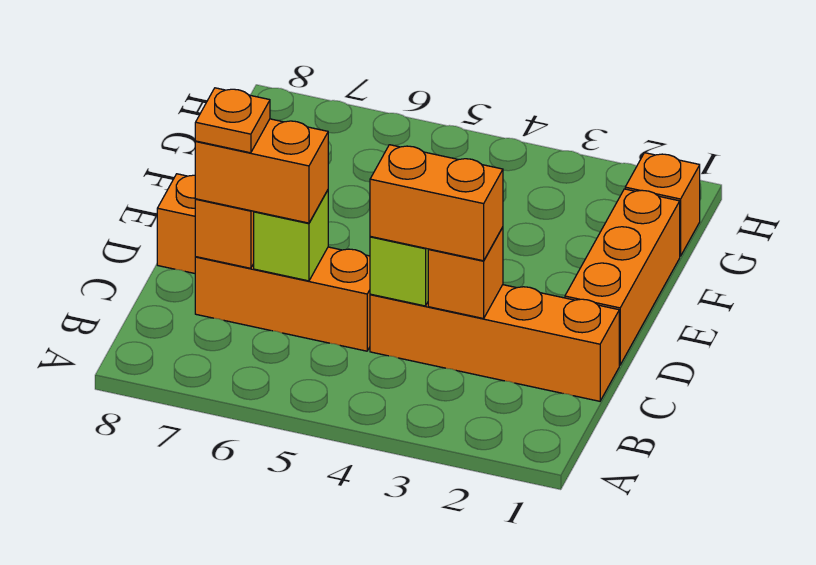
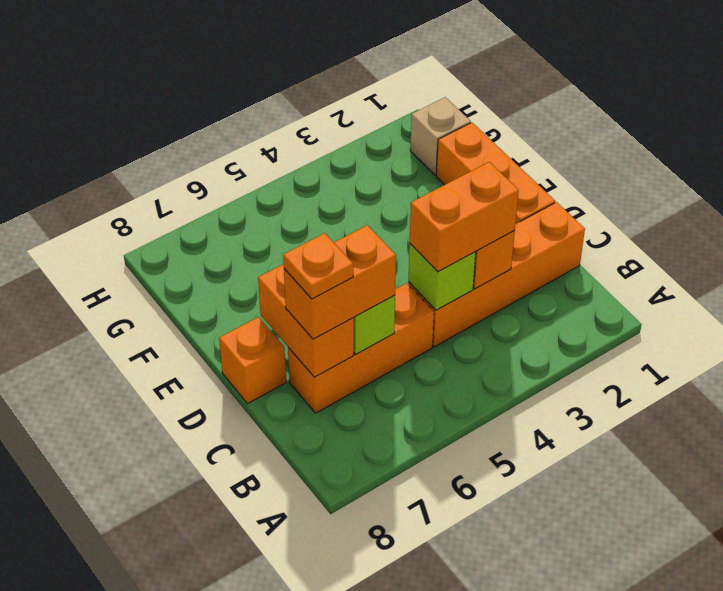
orange 1x1 brick [625,153,700,256] -> tan 1x1 brick [410,97,471,175]

